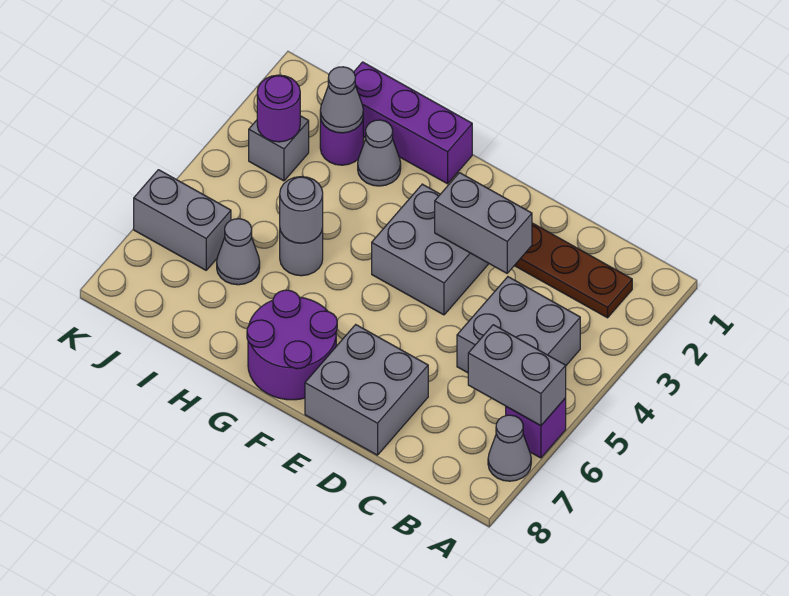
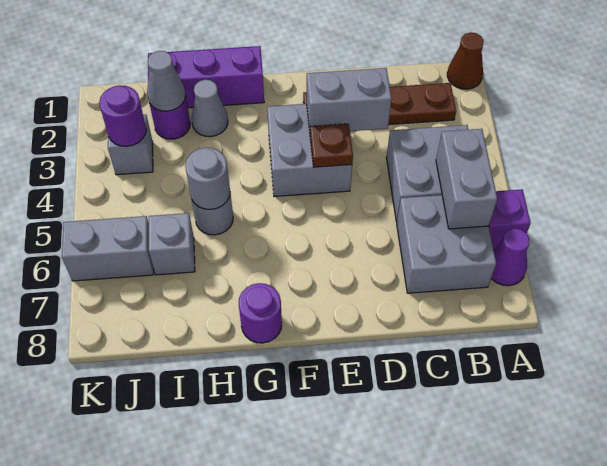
none -> brown 1x1 cone [447,32,484,89]
grey 1x2 brick [468,325,566,426] -> grey 1x2 brick turned to [436,129,497,229]
grey 1x1 cone [488,415,531,481] -> purple 1x1 cone [491,228,530,286]
grey 2x2 brick [305,325,428,455] -> grey 2x2 brick moved to [397,195,496,293]
none -> brown 1x1 plate [310,124,353,167]
purple 2x2 round brick [247,290,337,400] -> purple 1x1 round brick [239,283,282,343]
grey 1x1 cone [217,219,260,285] -> grey 1x1 brick [149,213,195,275]

